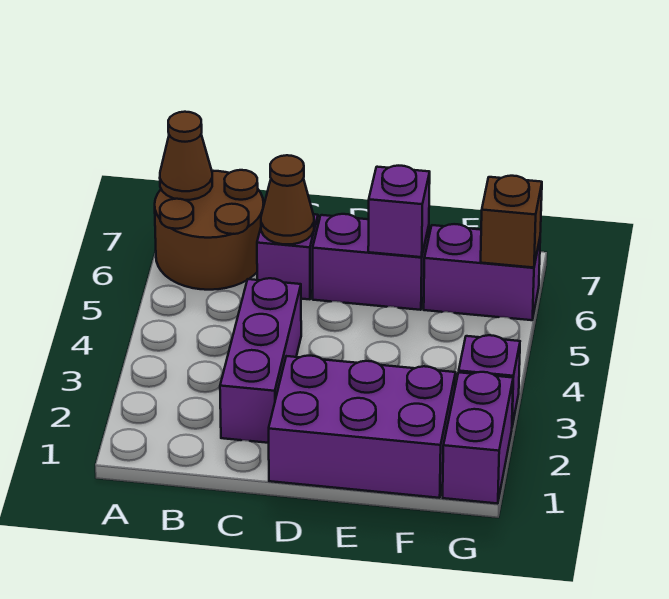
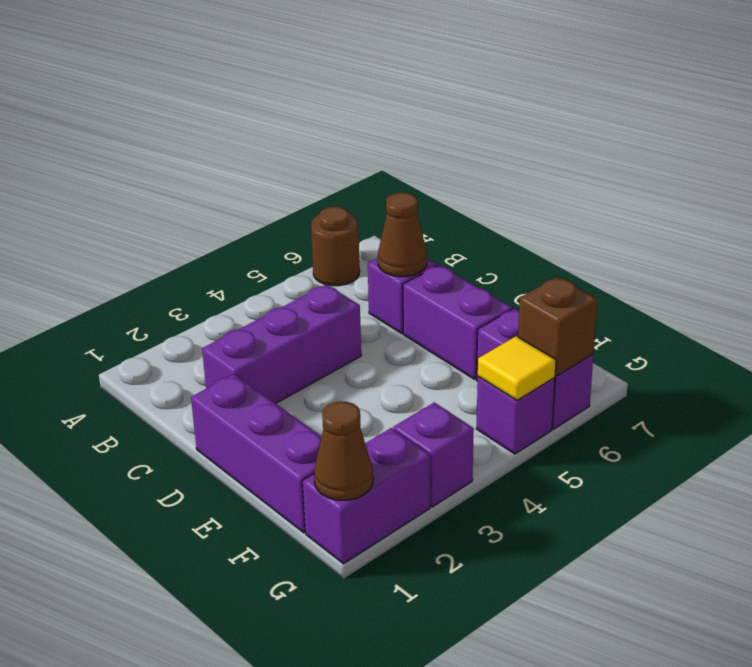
brown 2x2 round brick [155,170,264,290] -> brown 1x1 round brick [311,206,360,286]
brown 1x1 cone [160,112,212,200] -> brown 1x1 cone moved to [314,401,373,500]
purple 2x3 brick [269,356,456,498] -> purple 1x3 brick [191,374,322,533]
purple 1x1 brick [368,166,430,257] -> purple 1x1 brick moved to [477,377,555,454]
none -> yellow 1x1 tile [478,336,556,400]

